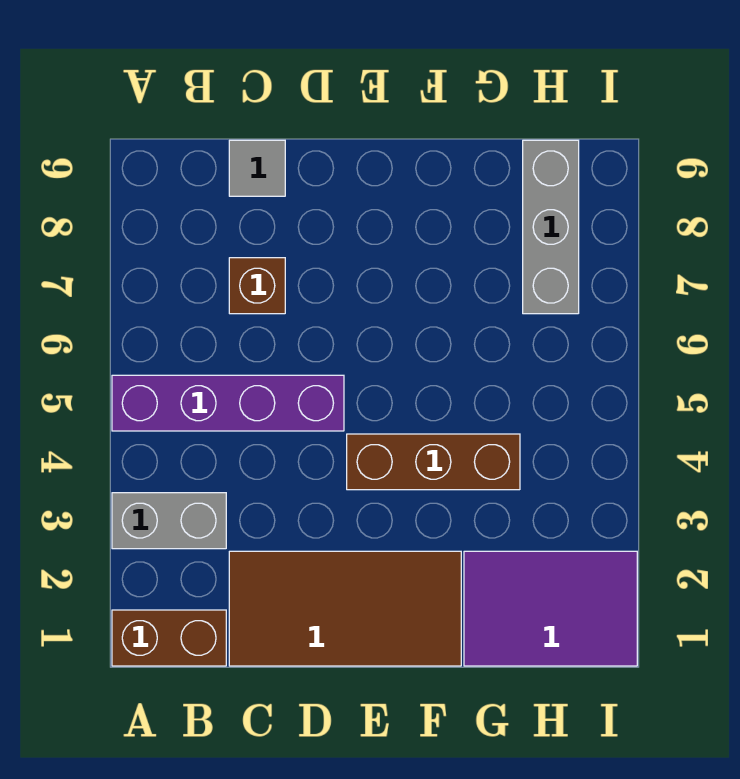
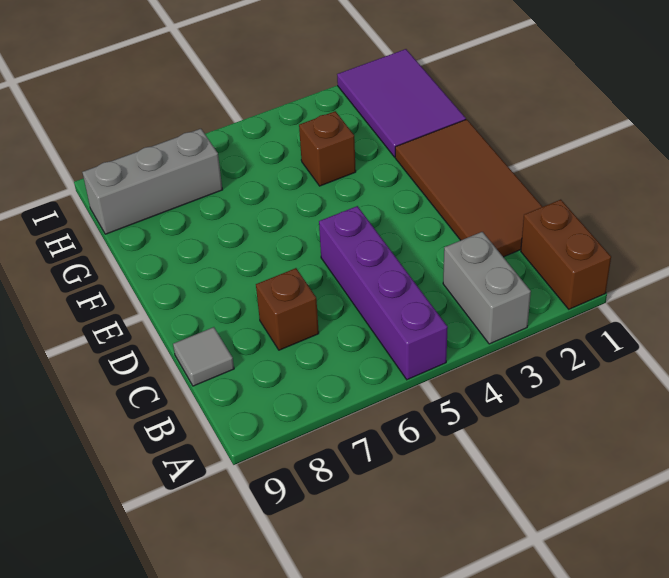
brown 1x3 brick [347,434,520,490] -> brown 1x1 brick [299,111,356,186]

